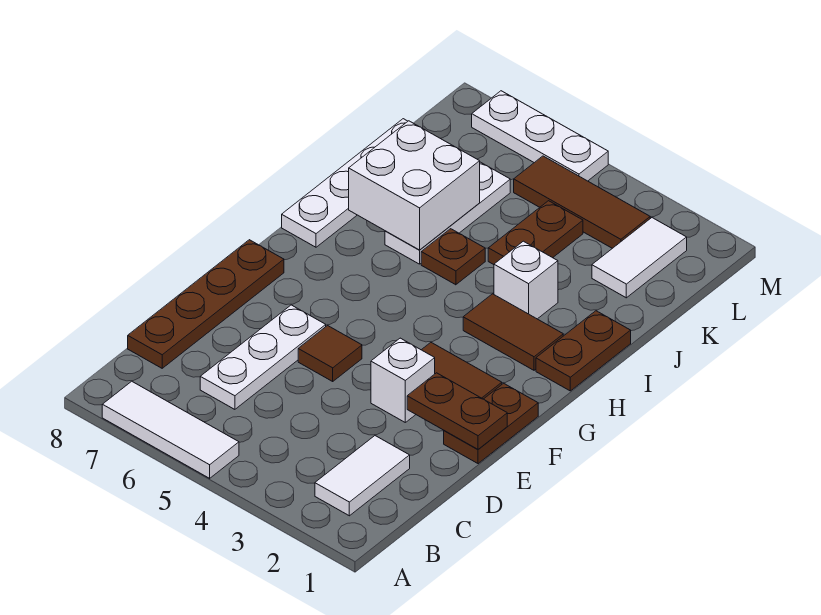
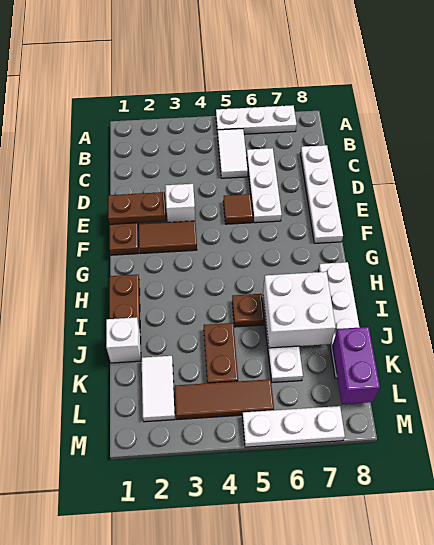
white 1x3 tile [102,381,239,478] -> white 1x3 plate [216,105,297,134]
white 1x2 tile [315,436,410,516] -> white 1x2 tile moved to [218,129,248,178]
brown 1x4 plate [128,240,284,368] -> white 1x4 plate [300,145,343,243]
brown 1x2 tile [463,294,563,370] -> none
white 1x1 brick [494,241,558,319] -> white 1x1 brick moved to [106,317,141,363]
none -> purple 1x2 brick [332,327,380,404]

